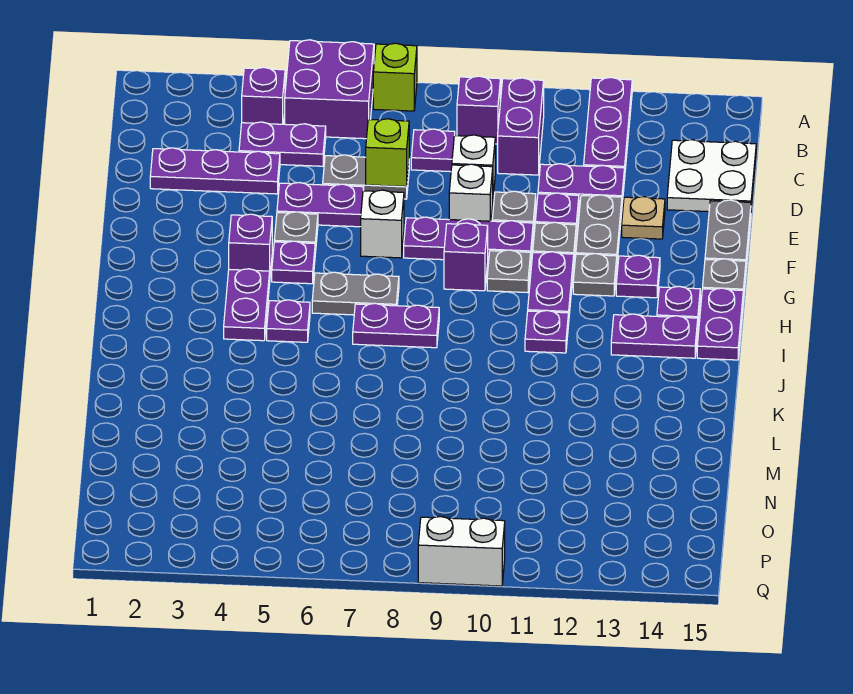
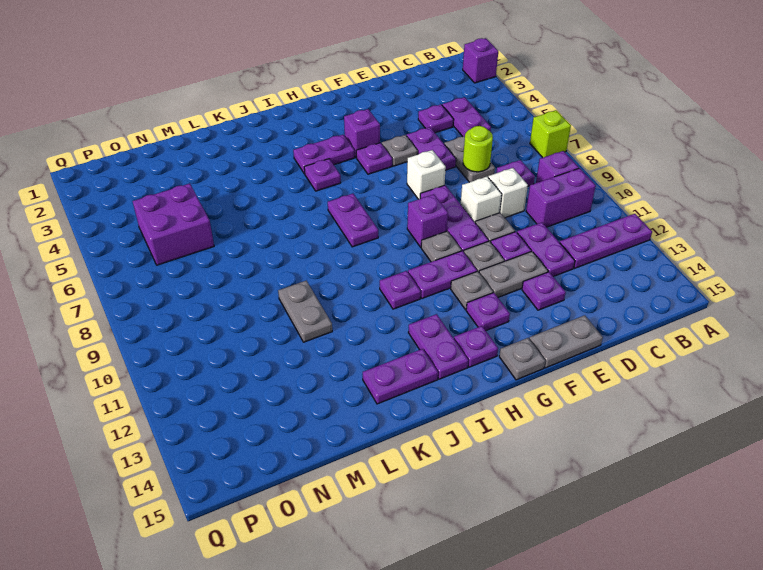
purple 2x2 brick [285,40,374,139] -> purple 2x2 brick moved to [133,184,214,265]
purple 1x1 brick [242,67,285,124] -> purple 1x1 brick moved to [463,38,498,83]
white 2x2 plate [667,140,756,212] -> none
purple 1x3 plate [150,148,280,194] -> purple 1x1 plate [418,105,454,133]
lime 1x1 brick [366,119,409,187] -> lime 1x1 round brick [463,126,493,172]
tan 1x1 plate [622,197,665,239] -> purple 1x1 plate [522,272,566,310]
grey 1x2 plate [312,272,399,315] -> grey 1x2 plate moved to [278,281,332,342]
purple 1x2 plate [697,288,743,360] -> purple 1x2 plate moved to [363,349,438,404]
white 1x2 brick [418,517,505,586] -> none

